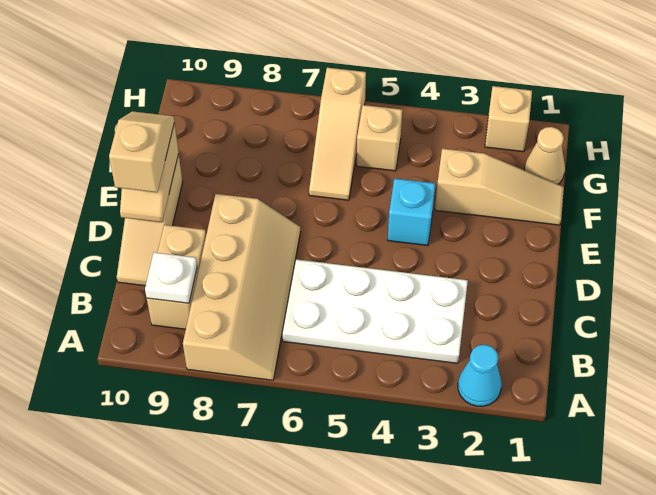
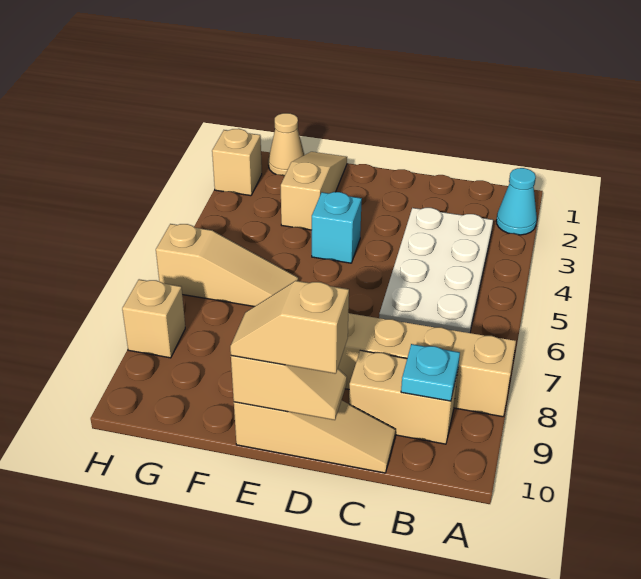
white 1x1 plate [145,252,197,303] -> cyan 1x1 plate [401,344,460,401]
tan 1x1 brick [357,105,402,171] -> tan 1x1 brick moved to [122,279,185,358]

